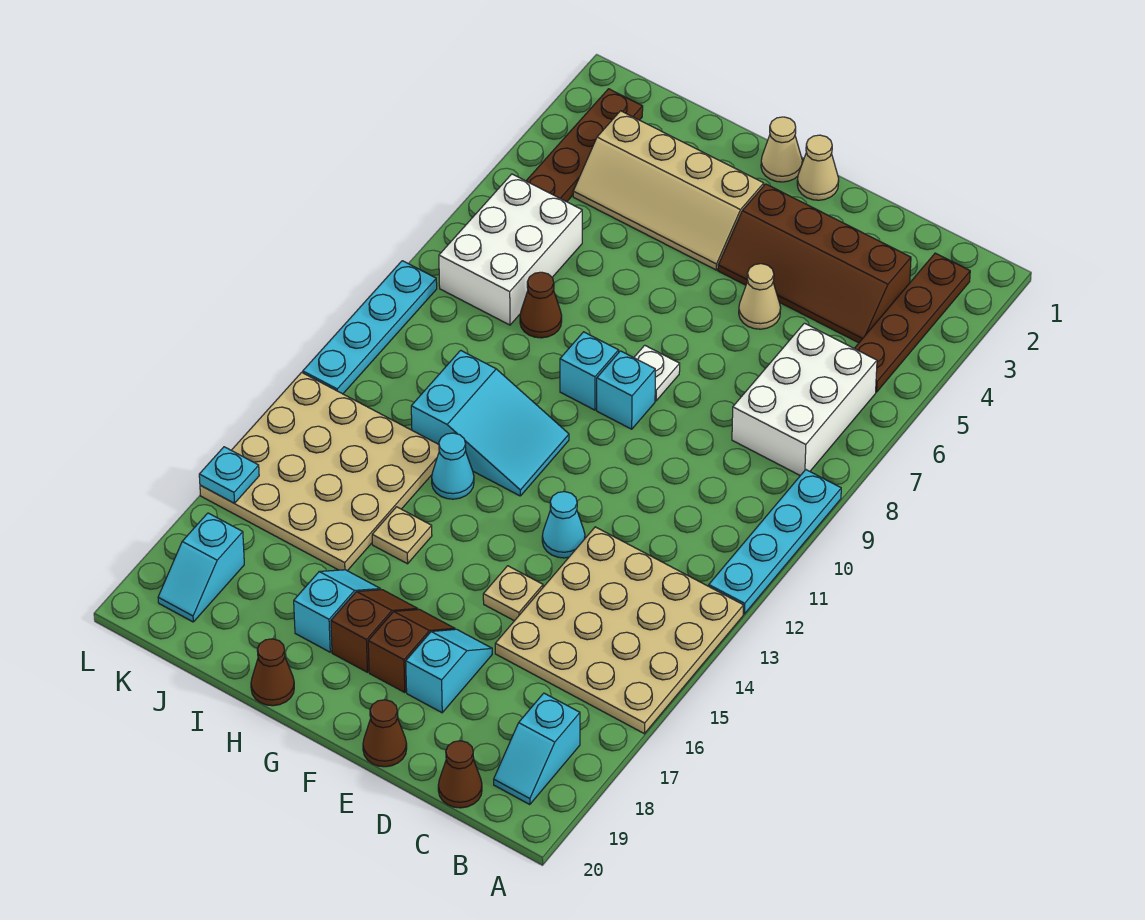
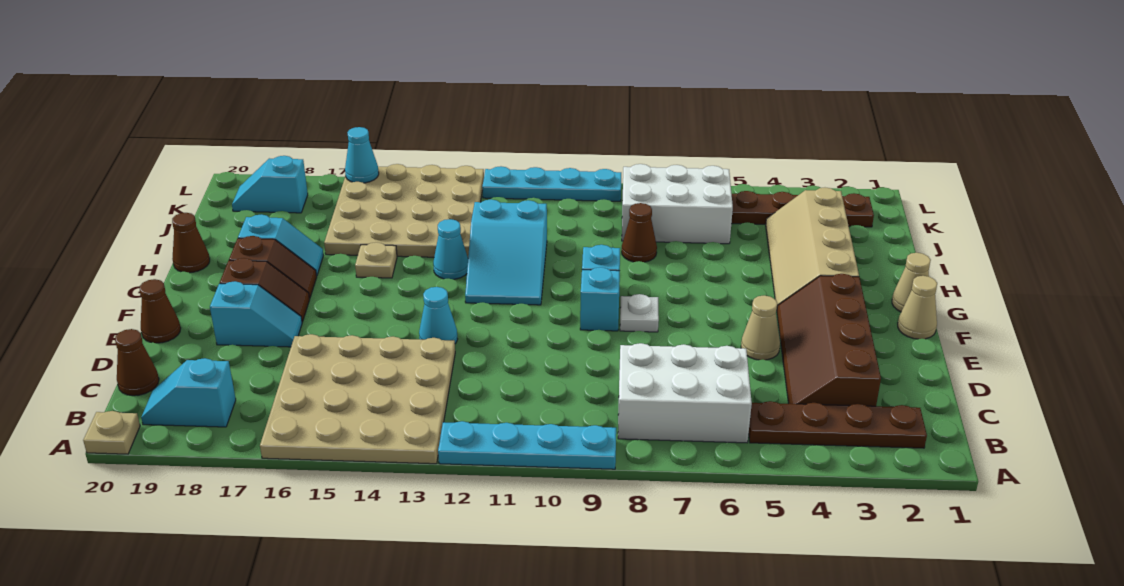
tan 1x1 plate [483,566,543,621] -> tan 1x1 plate moved to [83,411,140,454]
cyan 1x1 plate [199,447,259,503] -> cyan 1x1 cone [345,127,379,183]

